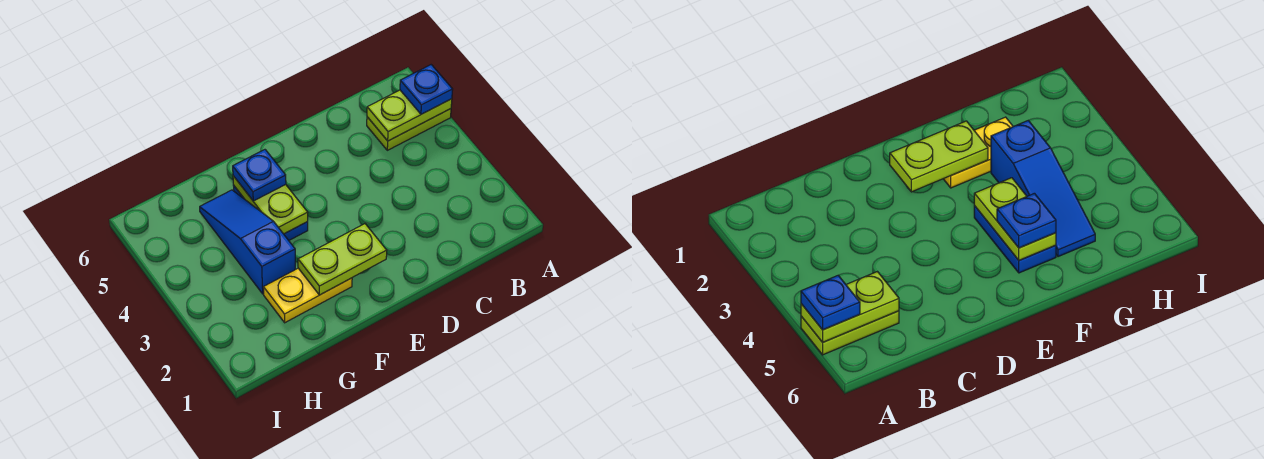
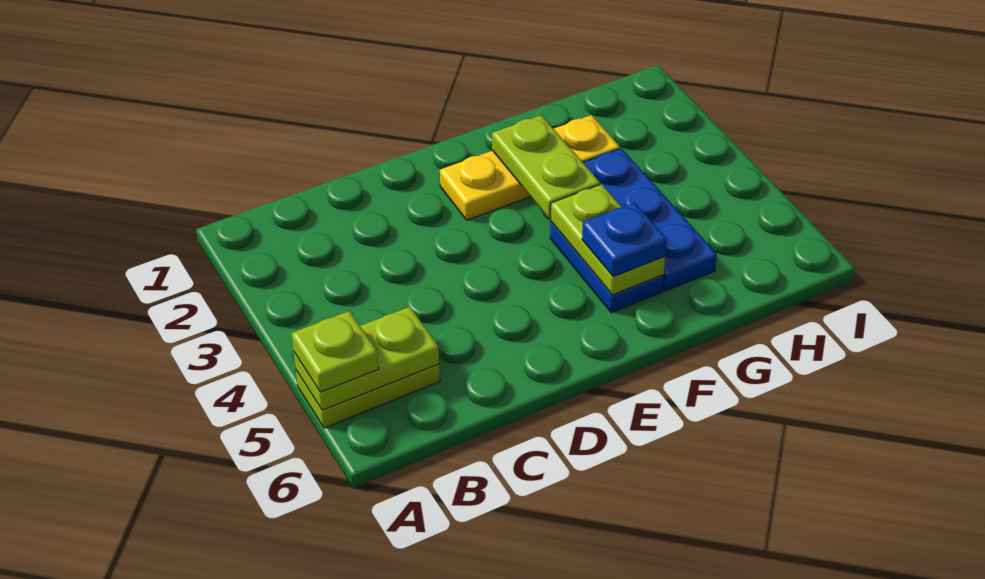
blue 1x1 plate [400,65,453,114] -> lime 1x1 plate [292,311,379,392]
lime 1x2 plate [298,224,387,295] -> lime 1x2 plate turned to [492,115,600,219]
yellow 1x2 plate [263,268,352,323] -> yellow 1x3 plate [440,115,620,220]
blue 1x3 slope [200,190,295,294] -> blue 1x3 plate [583,148,717,291]

